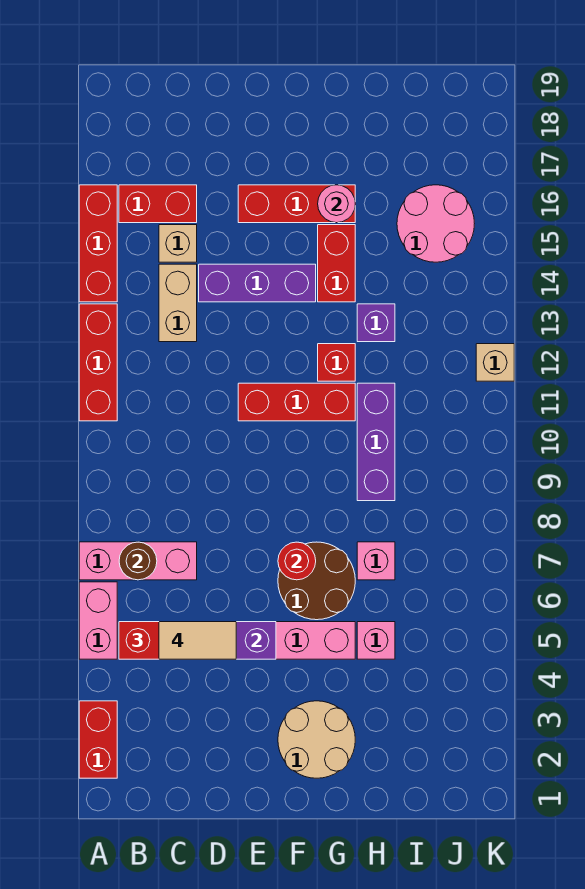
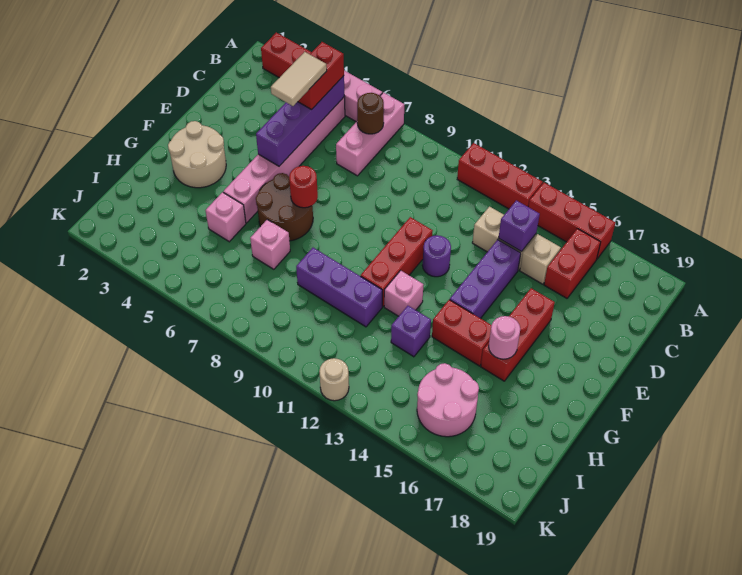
none -> purple 1x1 brick [499,200,540,252]
none -> purple 1x1 round brick [422,235,451,277]
red 1x1 brick [318,344,355,381] -> pink 1x1 brick [384,270,423,316]
tan 1x1 brick [476,344,514,381] -> tan 1x1 round brick [319,358,349,401]

